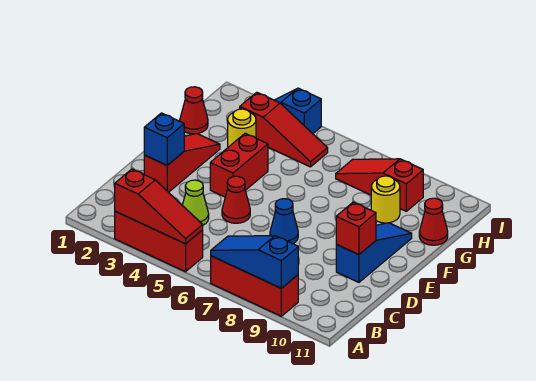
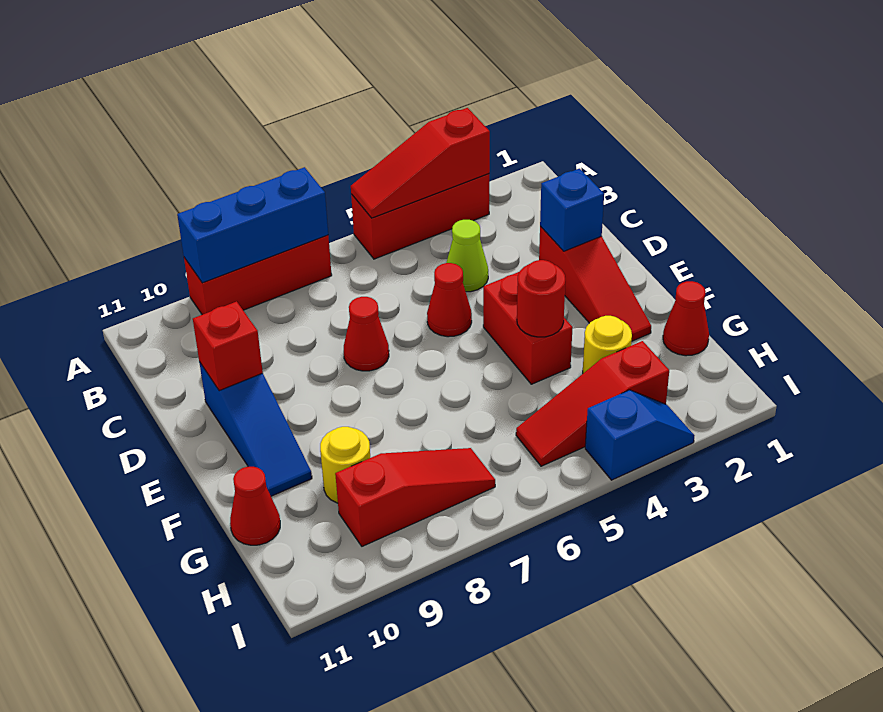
blue 1x3 slope [211,236,298,288] -> blue 1x3 brick [177,167,328,283]
blue 1x1 cone [270,199,298,244] -> red 1x1 cone [344,297,389,371]
none -> red 1x1 round brick [517,260,565,337]

